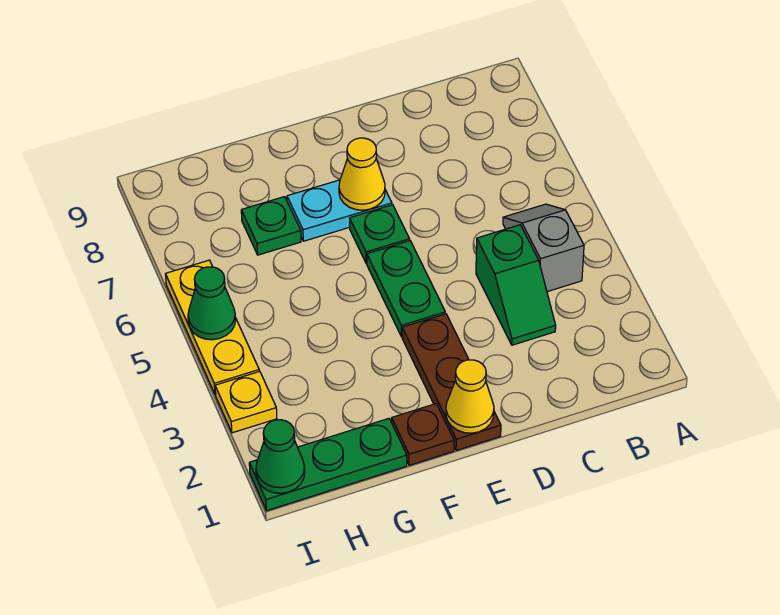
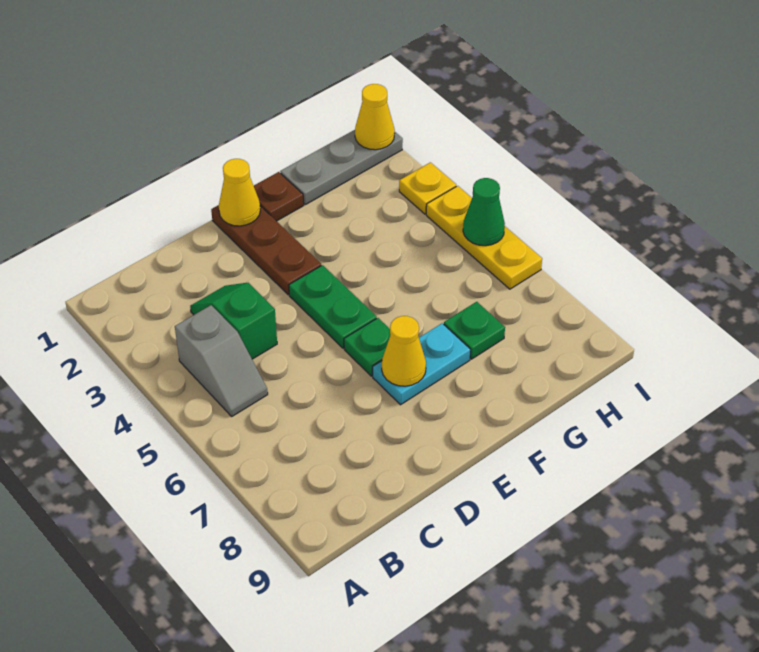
green 1x3 plate [249,419,407,511] -> grey 1x3 plate [280,130,403,205]
green 1x1 cone [256,420,305,493] -> yellow 1x1 cone [355,84,395,150]

